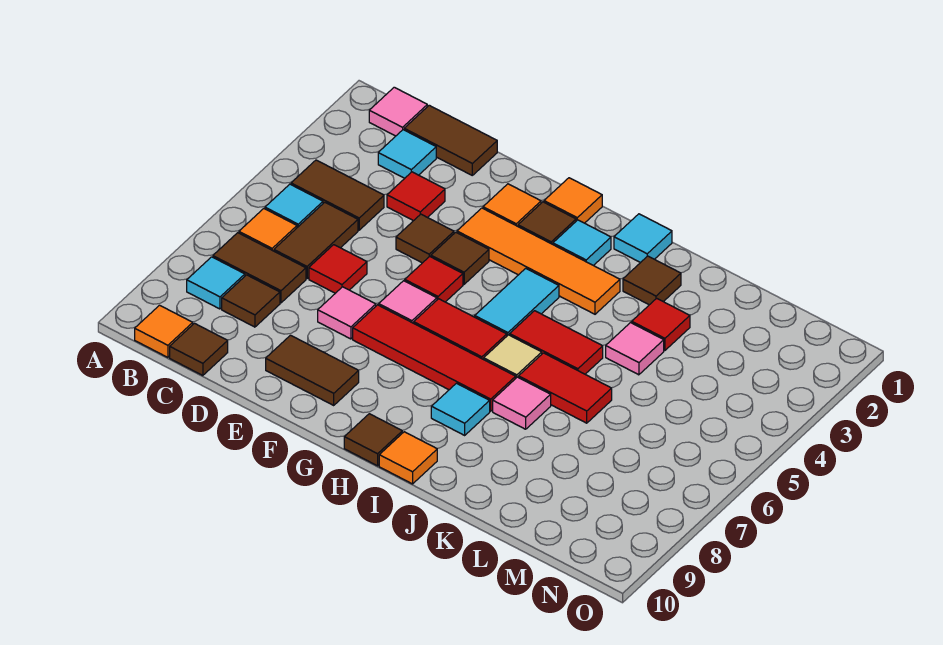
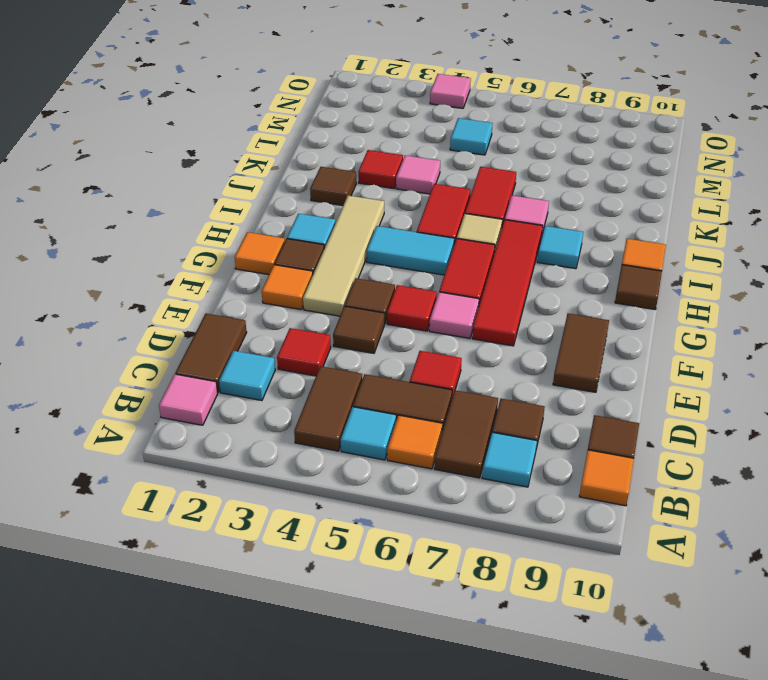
pink 1x1 tile [318,287,376,339] -> pink 1x1 tile moved to [430,74,471,108]
orange 1x4 tile [457,208,620,314] -> tan 1x4 tile [303,196,384,316]
cyan 1x1 tile [614,214,672,263] -> cyan 1x1 tile moved to [450,118,493,155]

